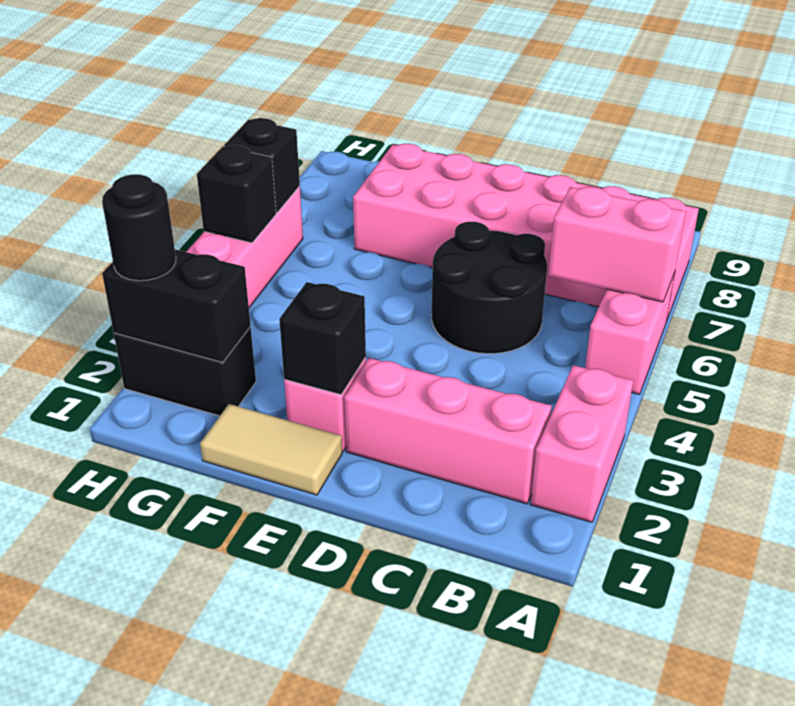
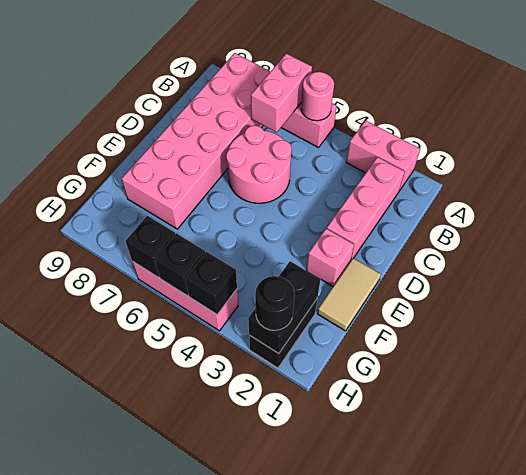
none -> pink 1x1 round brick [301,72,334,121]
black 2x2 round brick [432,221,547,354] -> pink 2x2 round brick [226,125,292,203]
black 1x1 brick [279,282,366,395] -> black 1x1 brick moved to [185,252,237,314]

